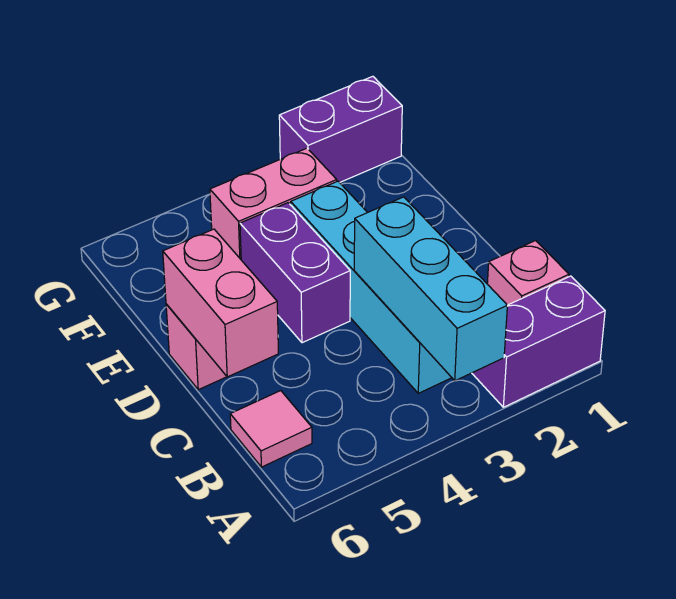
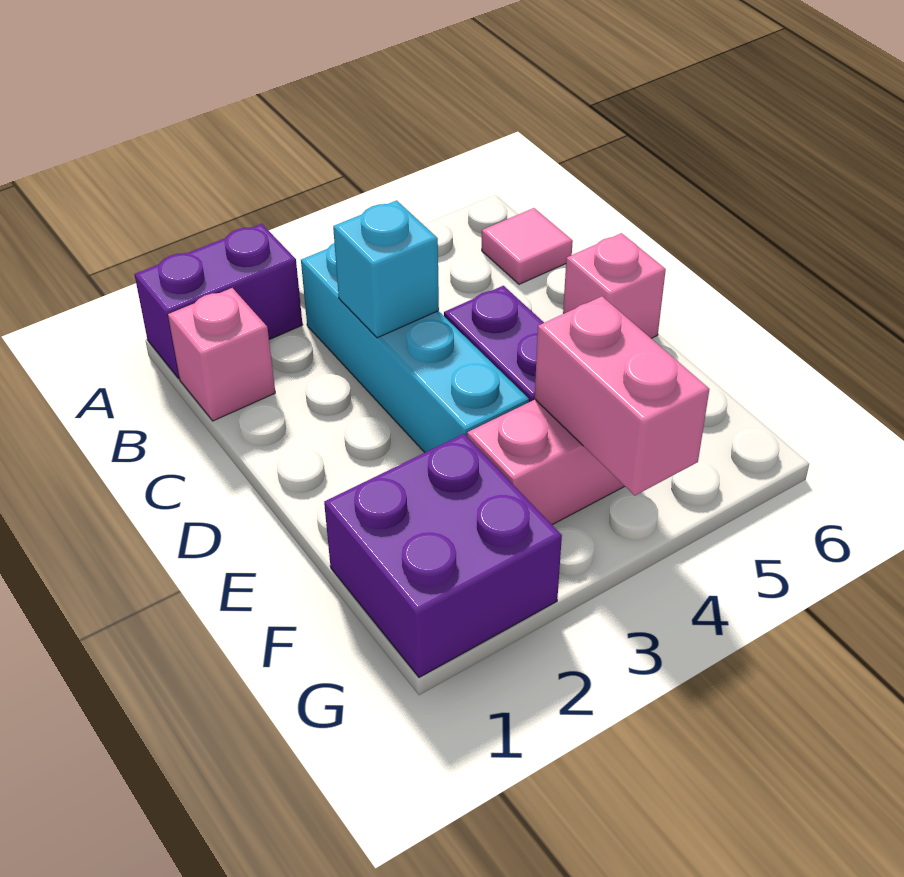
cyan 1x3 brick [354,197,507,381] -> cyan 1x1 brick [333,200,439,338]
pink 1x2 brick [163,229,278,377] -> pink 1x2 brick moved to [535,296,709,495]
purple 1x2 brick [279,76,402,183] -> purple 2x2 brick [324,434,562,677]

